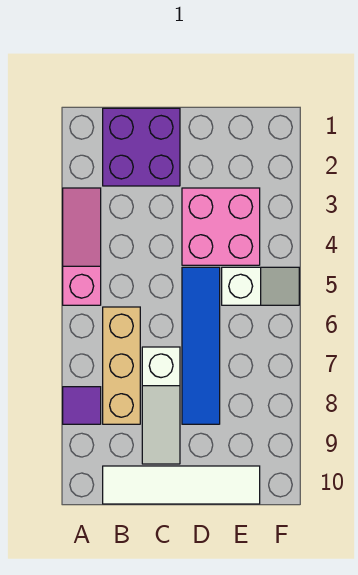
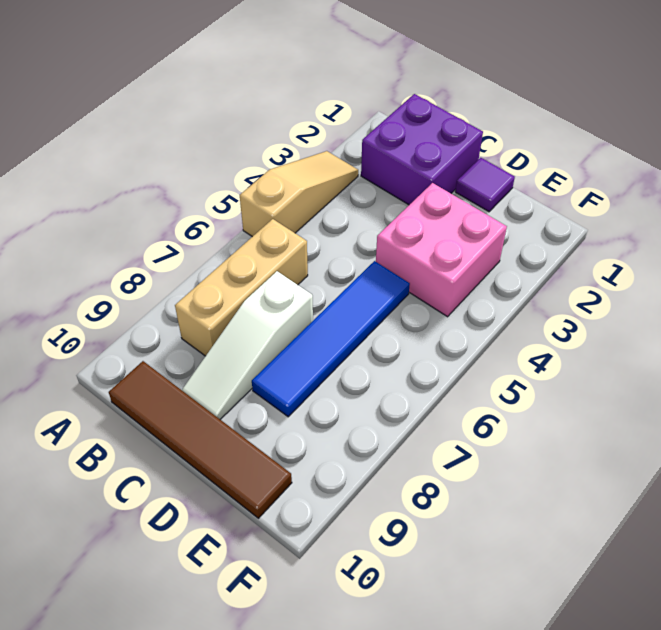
pink 1x3 slope [63,188,101,305] -> tan 1x3 slope [240,151,358,237]
purple 1x1 tile [63,387,101,424] -> purple 1x1 tile moved to [455,158,515,212]
white 1x4 tile [103,466,260,504] -> brown 1x4 tile [109,361,292,518]
white 1x2 slope [222,267,299,305] -> none

